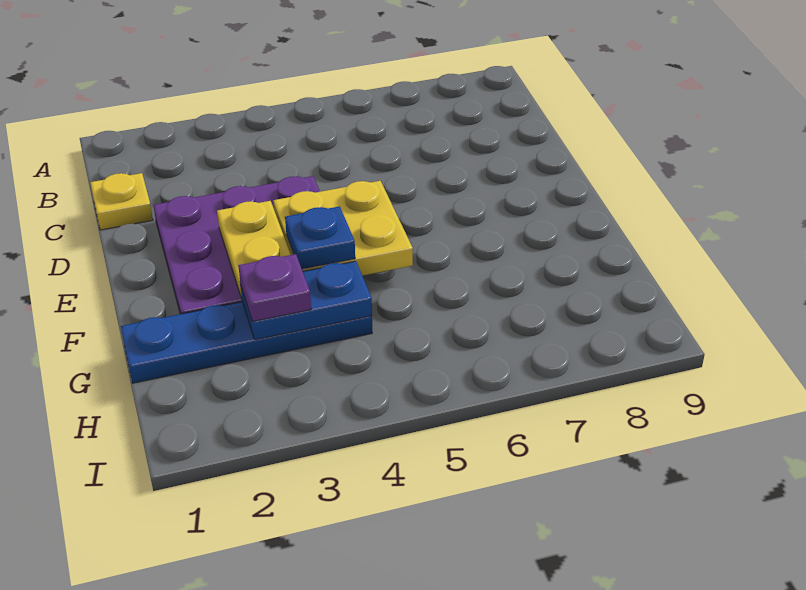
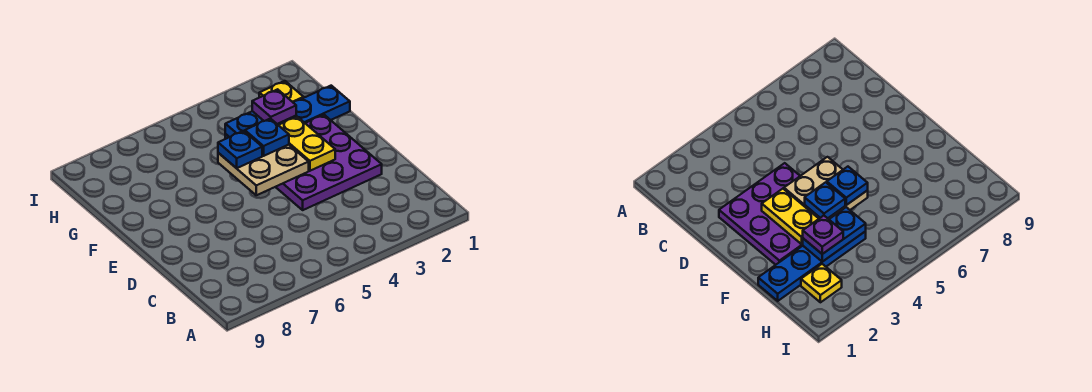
yellow 1x1 plate [90,173,153,230] -> yellow 1x1 plate moved to [259,81,304,102]
yellow 2x2 plate [273,181,413,276] -> tan 2x2 plate [218,145,309,195]
none -> blue 1x1 plate [218,131,262,168]

